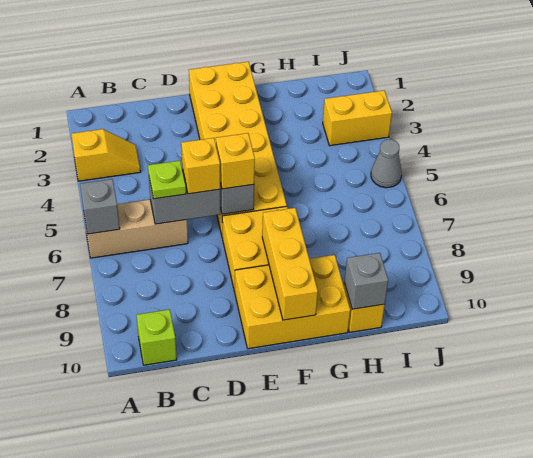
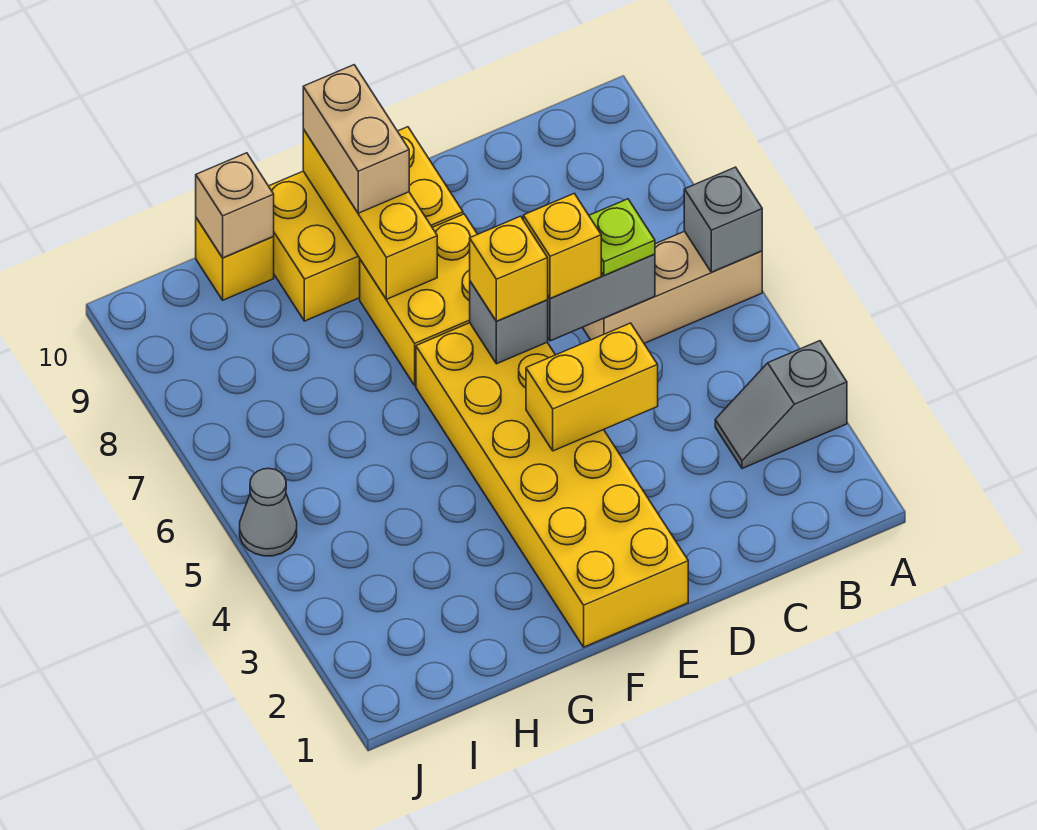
yellow 1x2 slope [71,129,141,181] -> grey 1x2 slope [715,341,847,469]
lime 1x1 brick [137,309,177,365] -> none
none -> tan 1x2 brick [303,65,409,213]
grey 1x1 brick [344,253,388,309] -> tan 1x1 brick [196,153,274,258]
yellow 1x2 brick [323,91,392,146] -> yellow 1x2 brick moved to [526,323,658,451]

